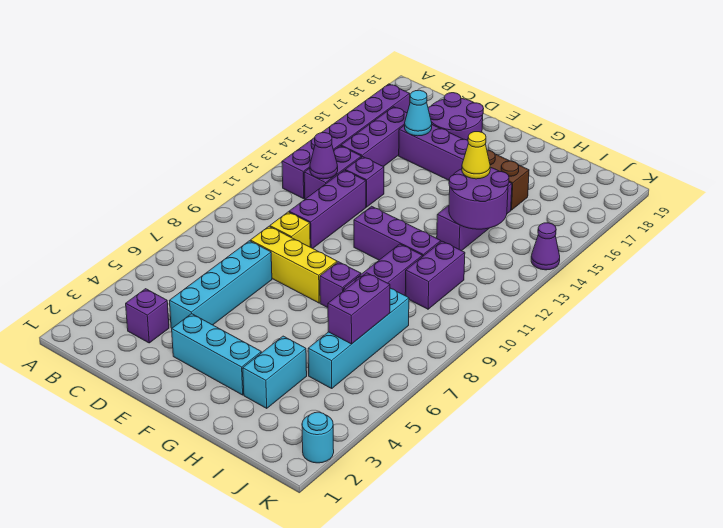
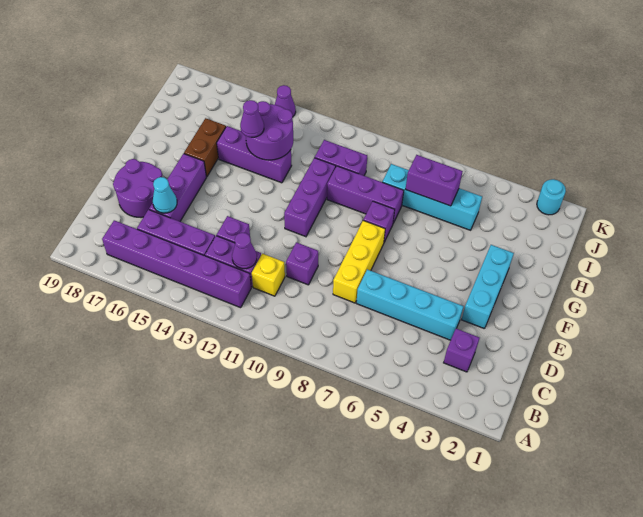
yellow 1x1 brick [270,212,310,247] -> yellow 1x1 brick moved to [252,254,285,296]
purple 1x3 brick [289,170,366,248] -> purple 1x1 brick [286,242,318,285]
cyan 1x2 brick [243,336,307,408] -> none
yellow 1x1 cone [462,132,490,179] -> purple 1x1 cone [240,100,264,137]

